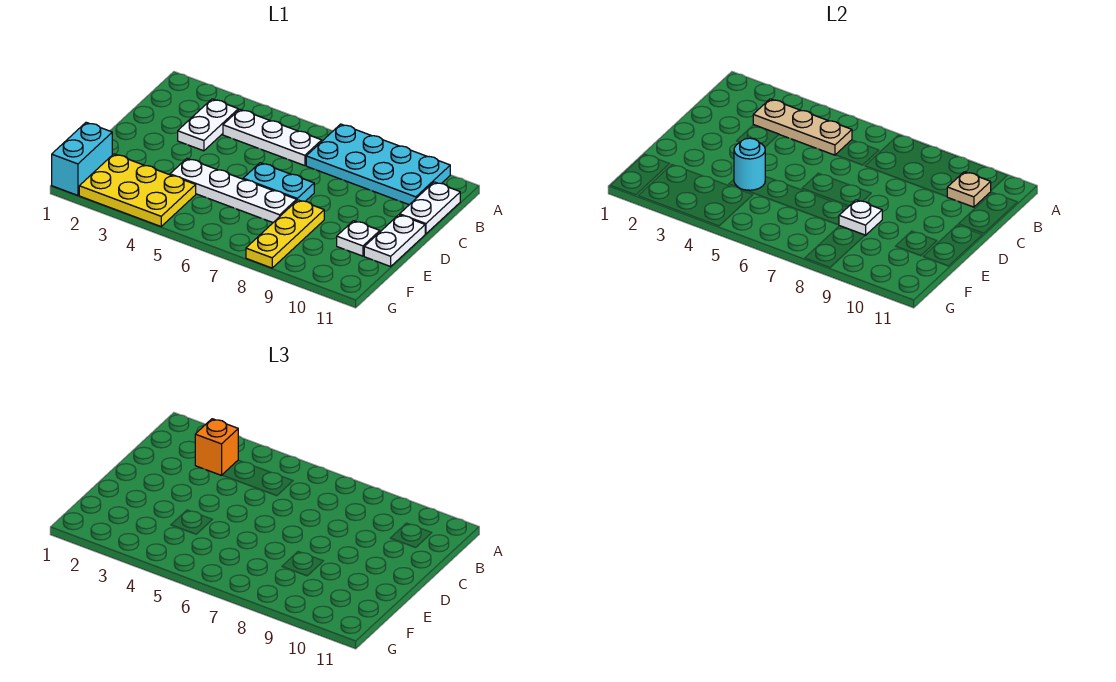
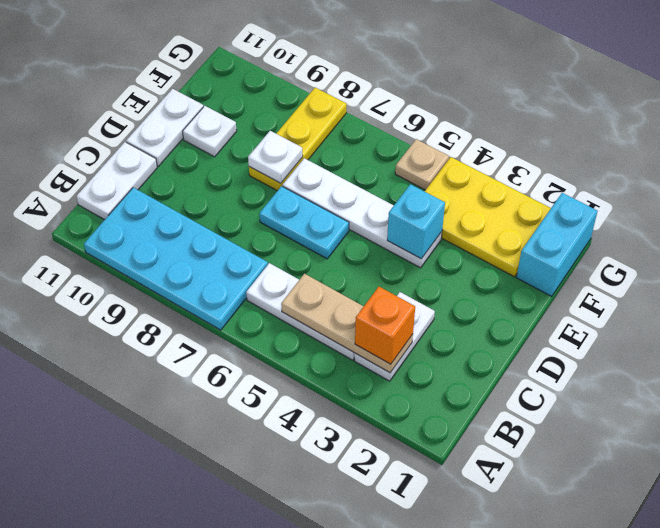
tan 1x1 plate [947,172,991,207] -> tan 1x1 plate moved to [395,139,449,190]
cyan 1x1 round brick [734,138,765,190] -> cyan 1x1 brick [387,184,445,259]

